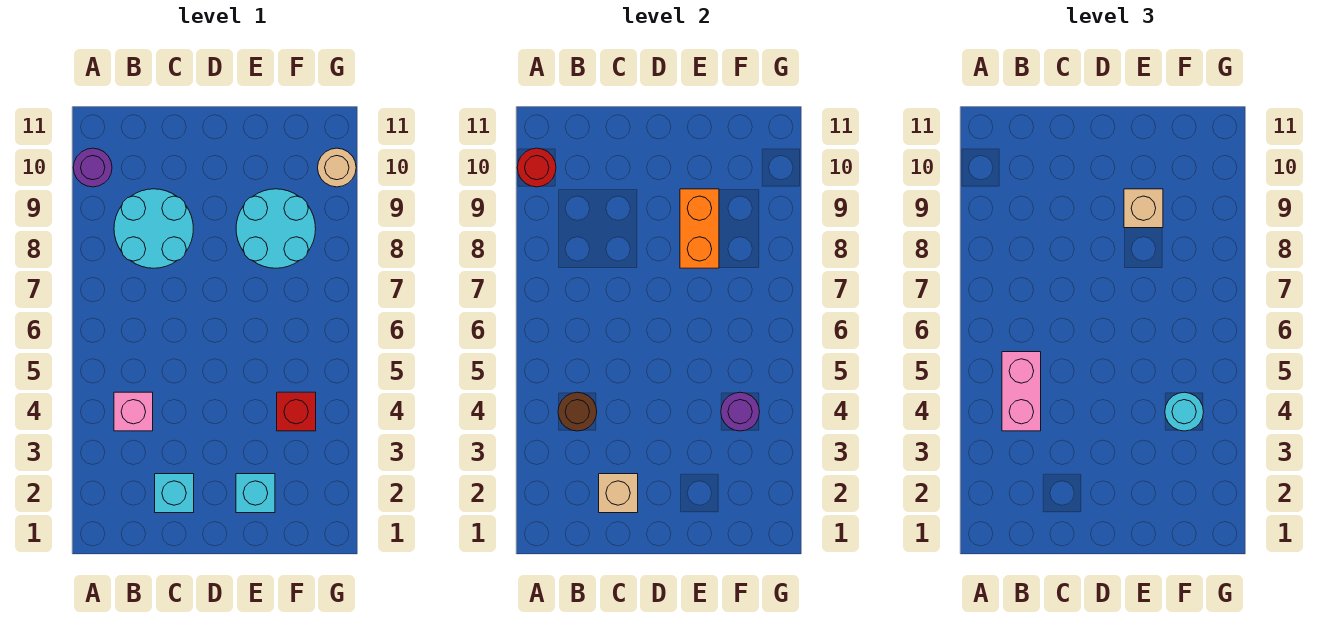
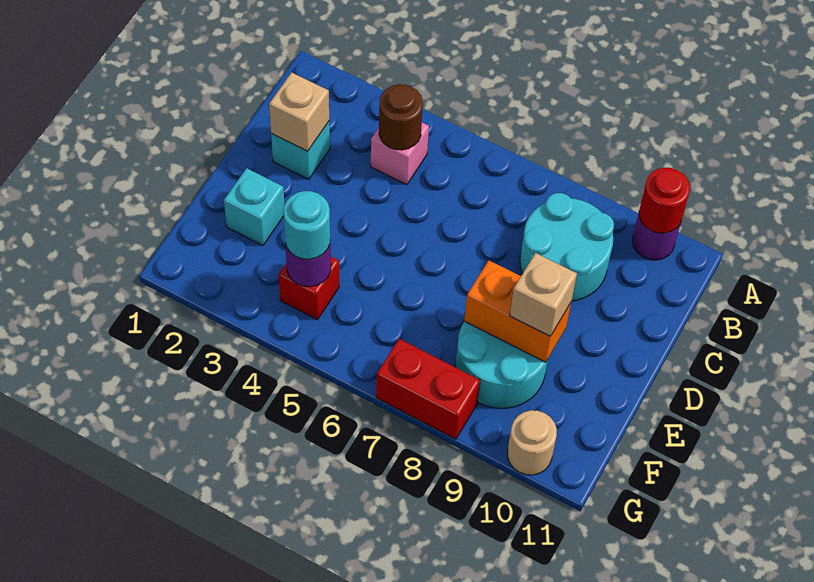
pink 1x2 brick [1002,352,1041,431] -> none
none -> red 1x2 brick [376,339,480,439]

